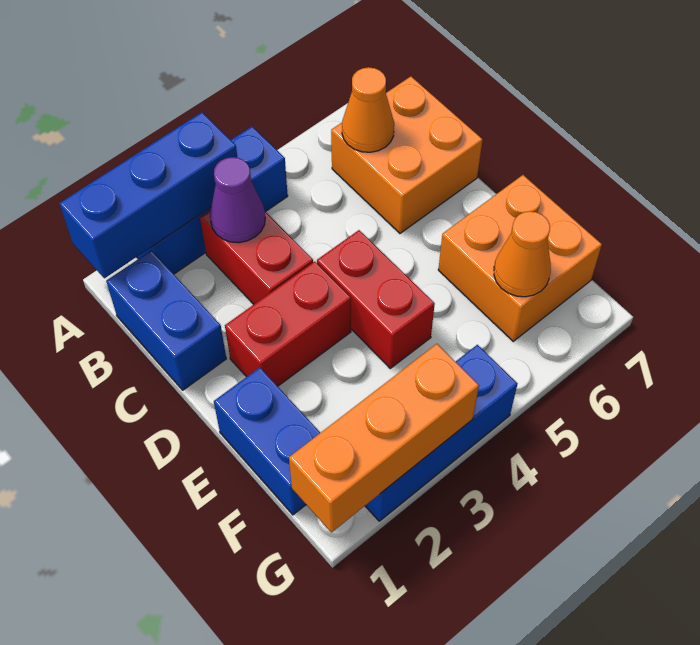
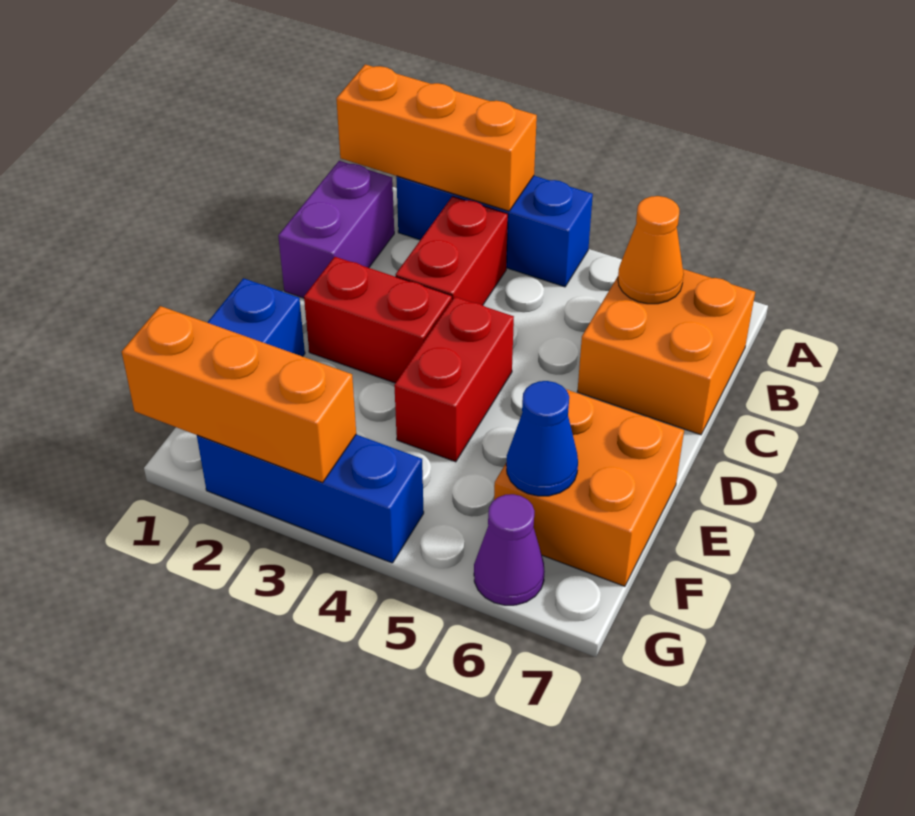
blue 1x3 brick [59,112,237,278] -> orange 1x3 brick [336,64,537,211]
blue 1x2 brick [106,251,226,390] -> purple 1x2 brick [278,161,394,298]
purple 1x1 cone [210,157,265,243] -> purple 1x1 cone moved to [474,494,545,605]
orange 1x1 cone [494,211,551,297] -> blue 1x1 cone [506,381,578,496]

